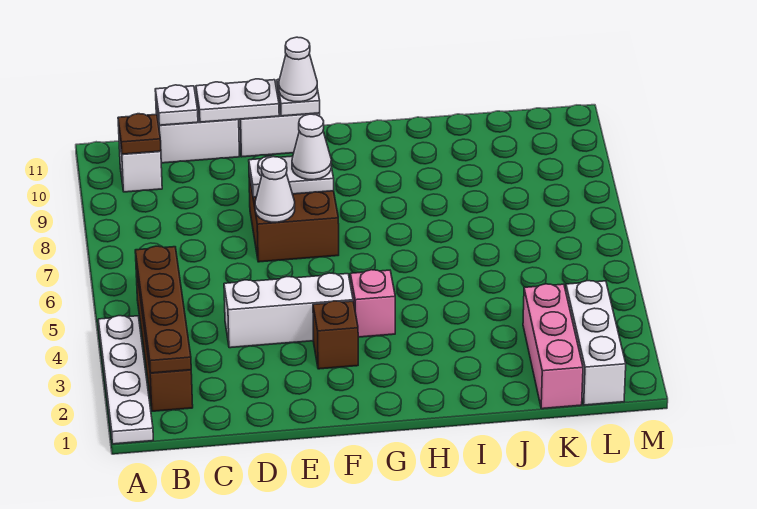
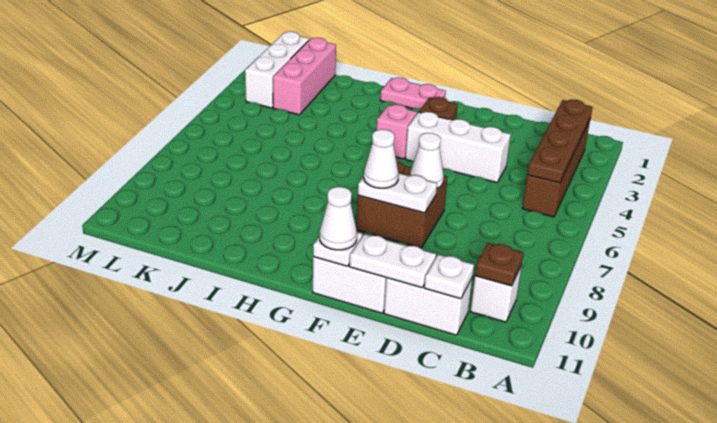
white 1x4 plate [98,316,153,444] -> none
none -> pink 1x2 plate [380,77,446,109]

